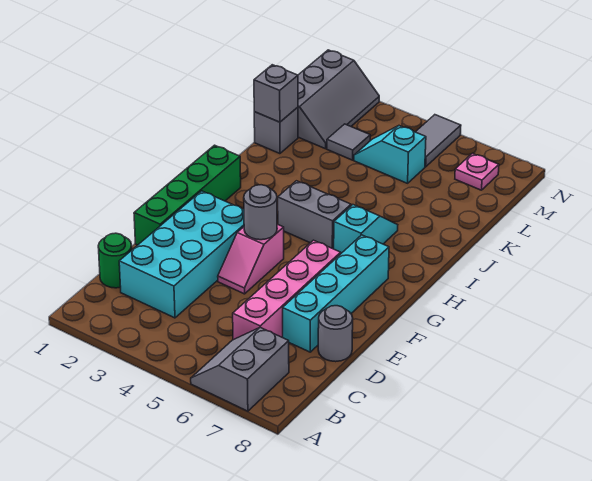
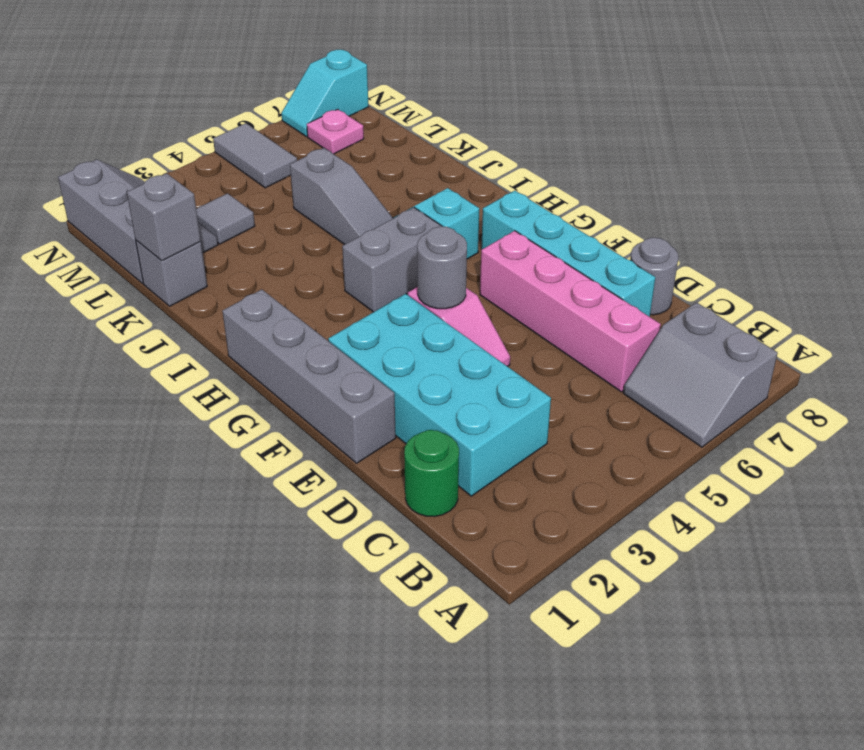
green 1x4 brick [134,145,241,245] -> grey 1x4 brick [222,289,396,463]
none -> grey 1x3 slope [290,148,393,245]
cyan 1x2 slope [354,126,426,183] -> cyan 1x2 slope moved to [281,50,369,137]

